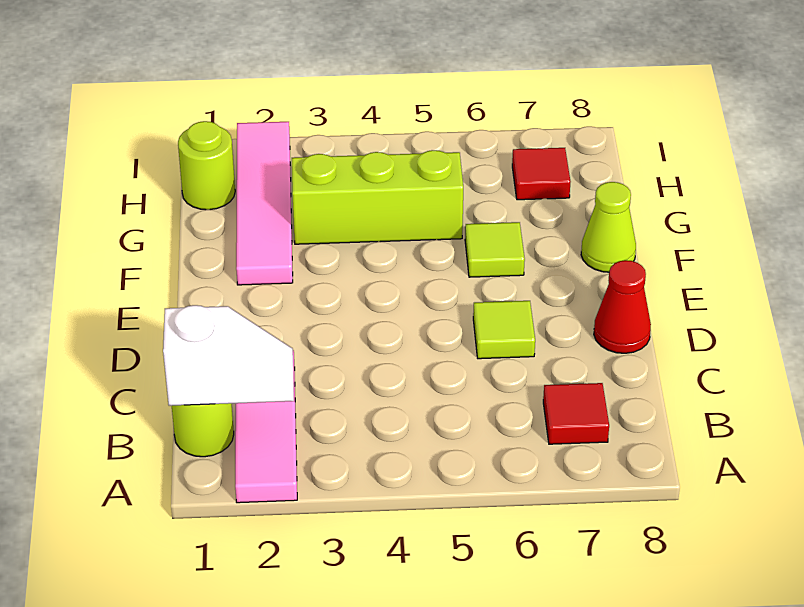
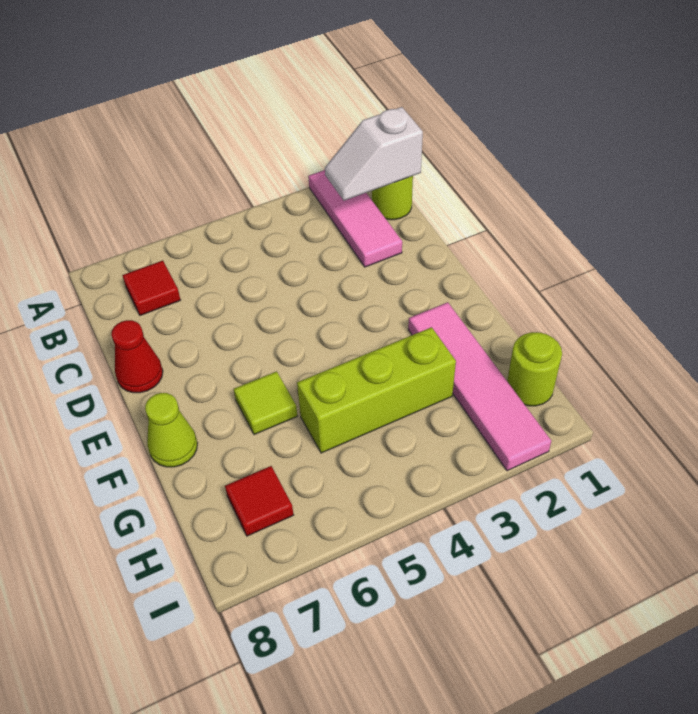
lime 1x1 tile [473,301,535,359] -> none

